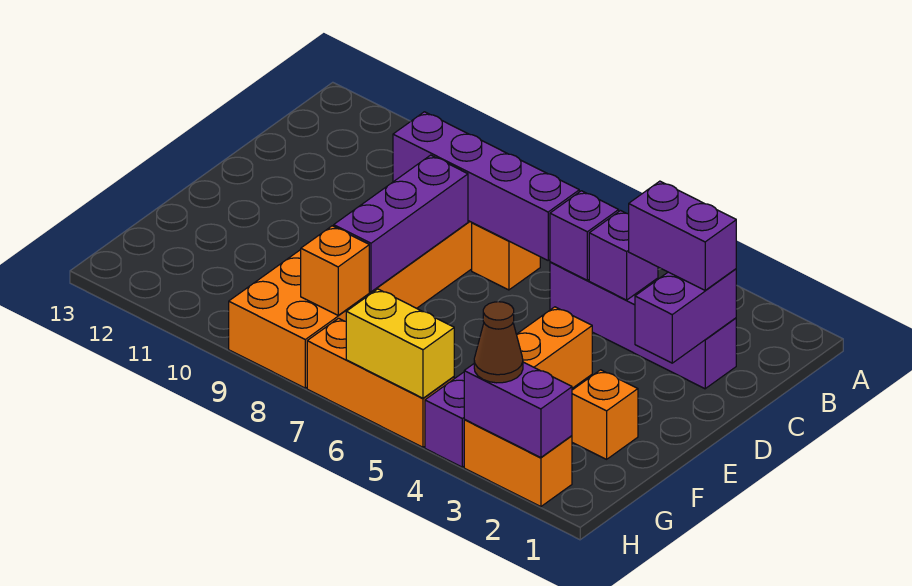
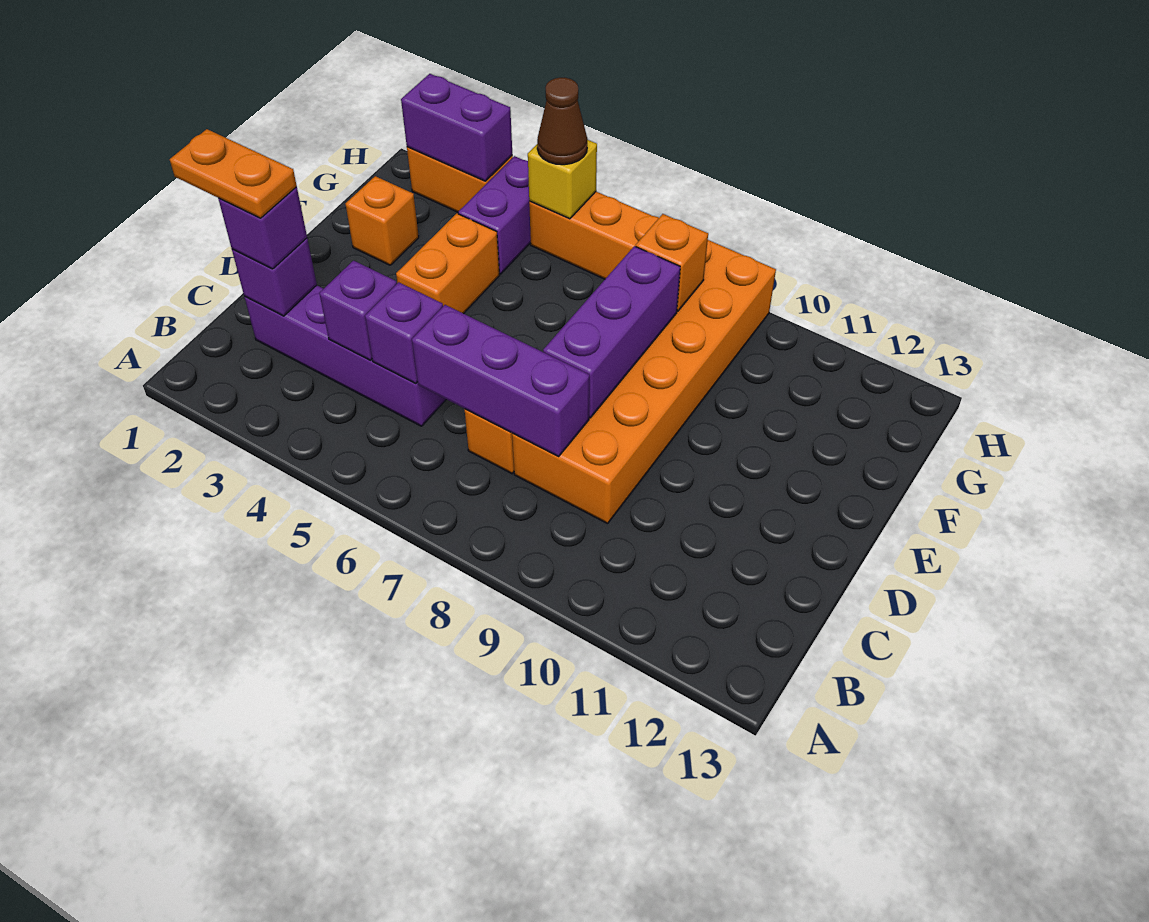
none -> orange 1x2 plate [170,129,297,218]
purple 1x2 brick [635,269,736,363] -> purple 1x1 brick [232,238,317,316]
purple 1x2 brick [629,181,736,290] -> purple 1x1 brick [218,187,307,269]
purple 1x4 brick [393,112,579,260] -> purple 1x3 brick [412,305,589,456]
brown 1x1 cone [474,302,523,383] -> brown 1x1 cone moved to [537,78,588,165]
yellow 1x2 brick [346,289,454,398] -> yellow 1x1 brick [528,140,597,219]

